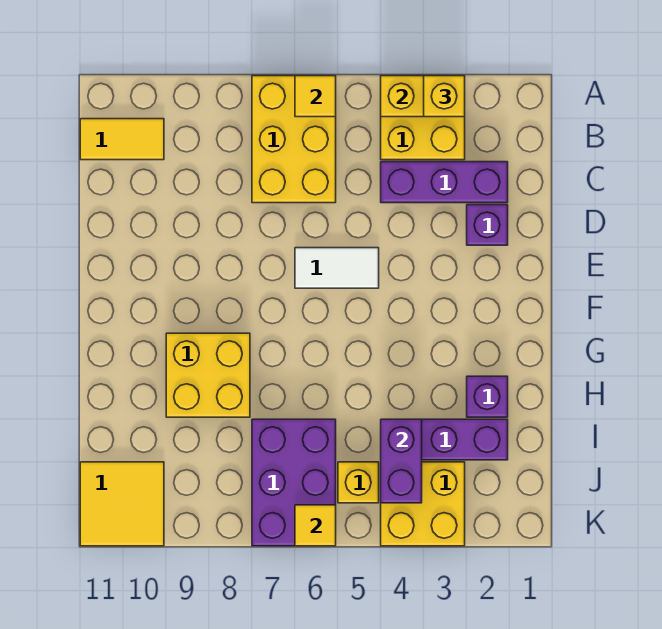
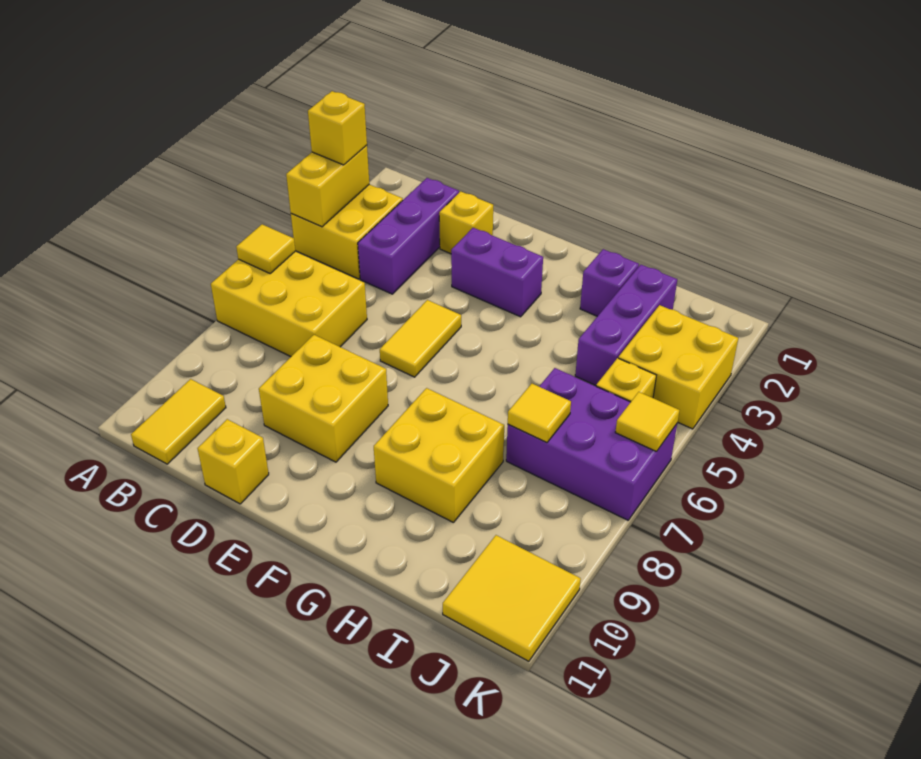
purple 1x1 brick [467,205,508,245] -> yellow 1x1 brick [439,191,493,254]
none -> yellow 2x2 brick [259,335,388,462]
none -> yellow 1x1 brick [198,419,269,504]
white 1x2 tile [295,248,379,288] -> yellow 1x2 tile [380,300,461,377]
purple 1x2 brick [381,419,422,503] -> purple 1x2 brick moved to [451,228,543,317]
none -> yellow 1x1 tile [508,384,571,443]

